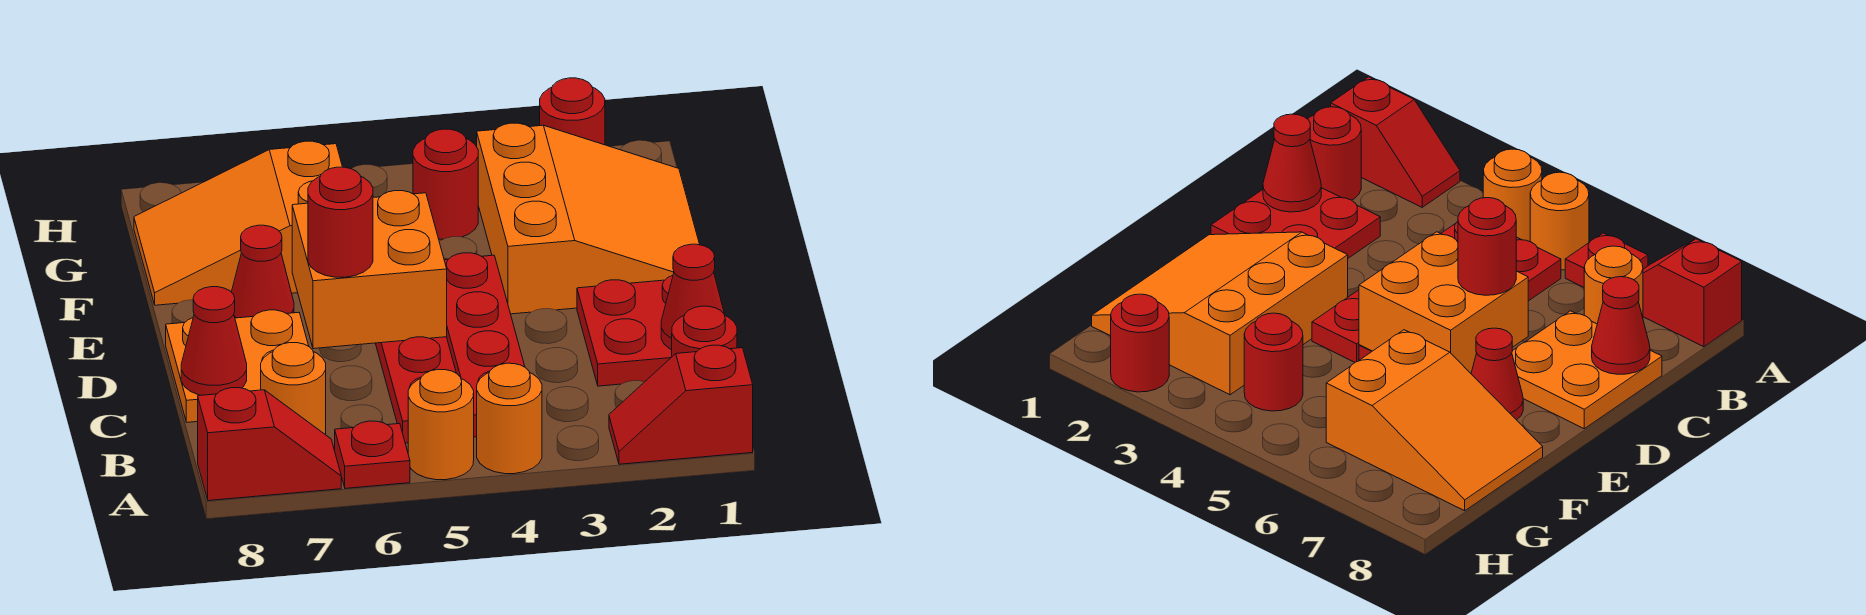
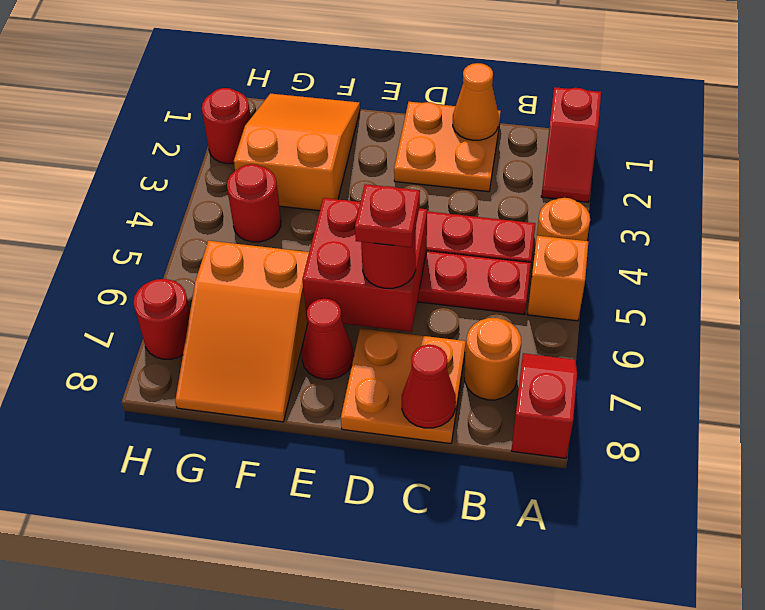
orange 1x1 round brick [408,369,474,480] -> orange 1x1 brick [527,236,588,321]
red 1x1 plate [335,421,410,488] -> red 1x1 plate moved to [355,184,420,247]
red 1x1 round brick [672,306,737,357] -> red 1x1 round brick moved to [133,279,190,359]
red 2x2 plate [577,275,673,386] -> orange 2x2 plate [394,102,501,192]
red 1x1 cone [661,244,725,350] -> orange 1x1 cone [453,63,499,140]
orange 2x2 brick [292,191,447,349] -> red 2x2 brick [302,198,427,332]
orange 3x3 slope [477,123,700,314] -> orange 2x3 slope [234,93,360,211]

